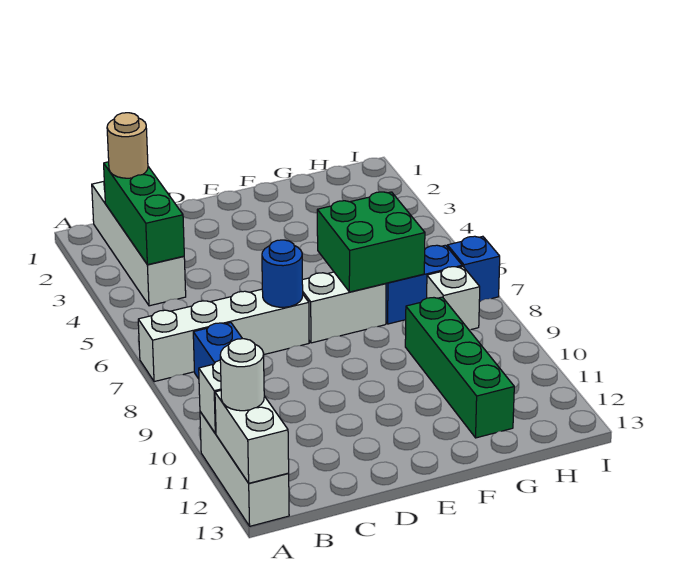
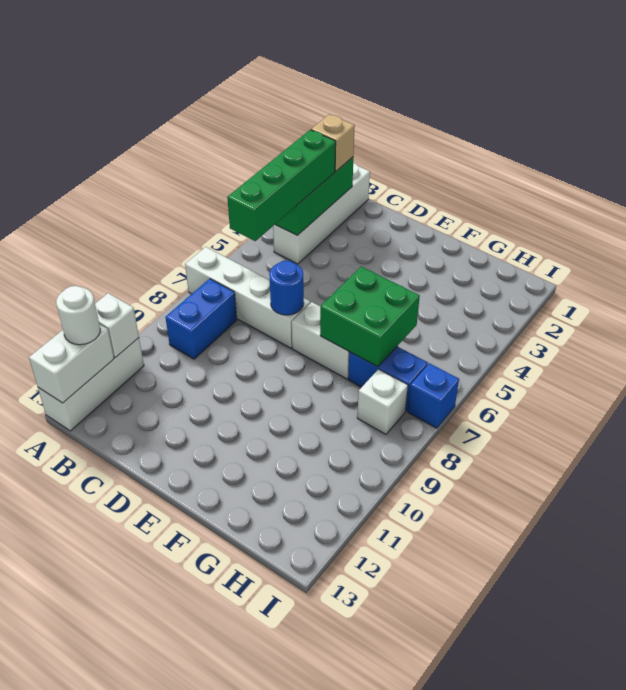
tan 1x1 round brick [107,113,148,178] -> tan 1x1 brick [311,114,355,171]
green 1x4 brick [405,297,514,438] -> green 1x4 brick moved to [227,130,336,241]

